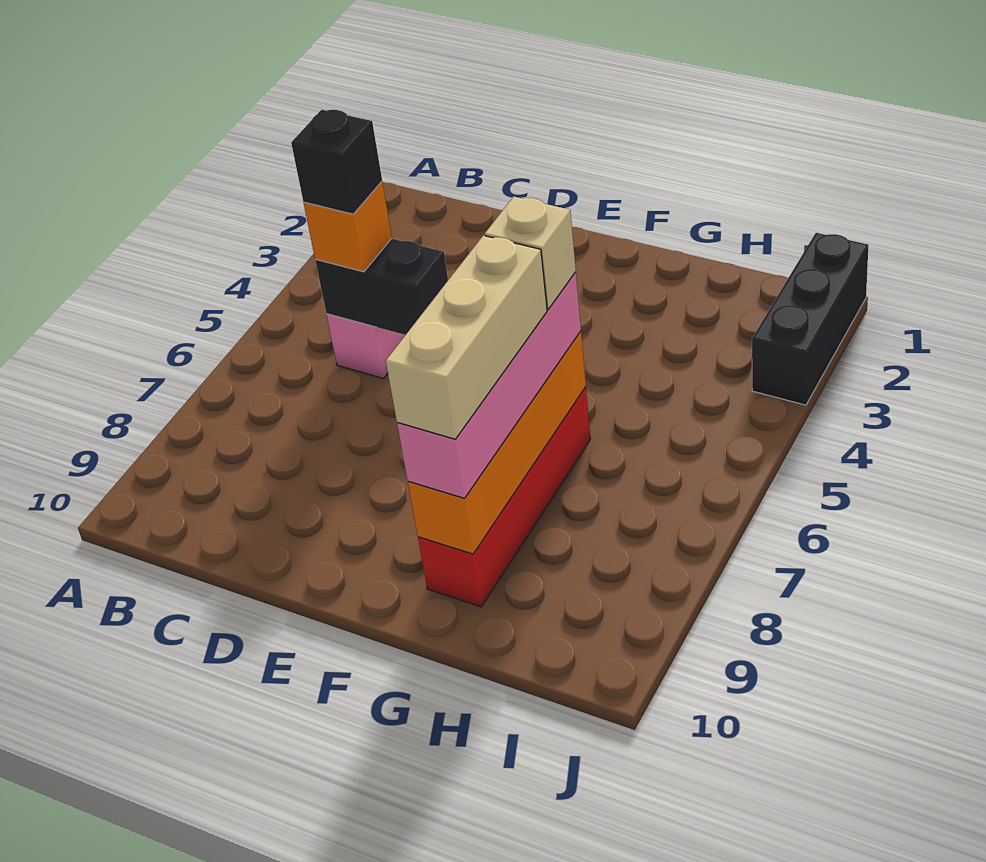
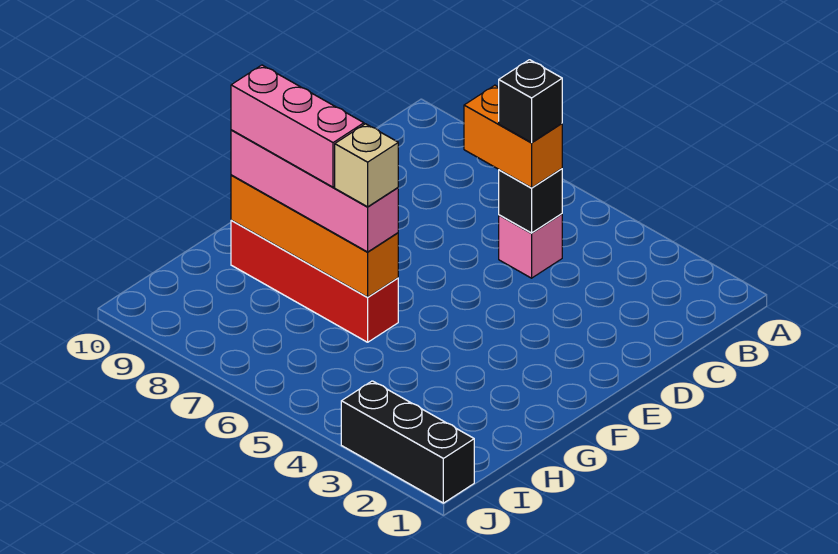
black 1x2 brick [315,239,448,335] -> black 1x1 brick [499,169,562,233]
orange 1x1 brick [304,182,392,272] -> orange 1x2 brick [464,85,562,188]
tan 1x3 brick [386,235,547,439] -> pink 1x3 brick [231,65,364,187]

